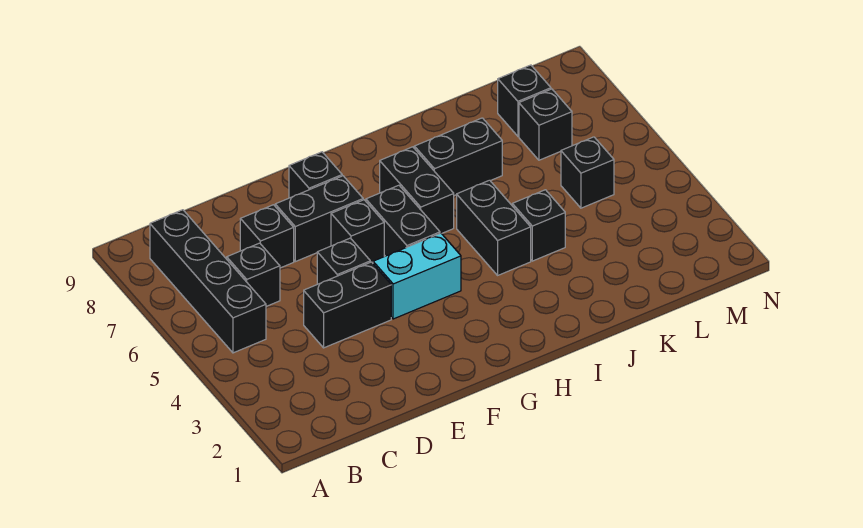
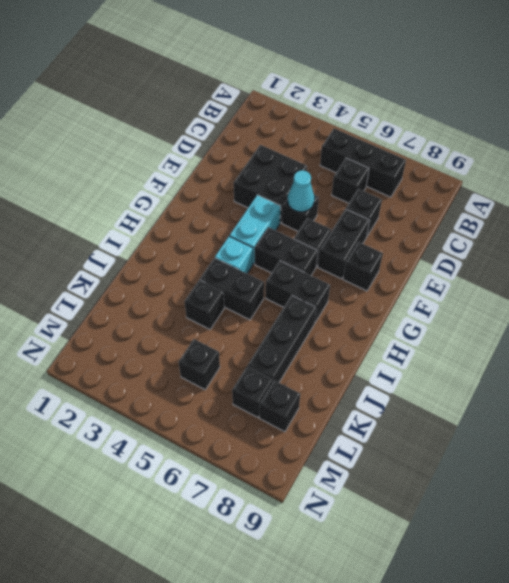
black 1x4 brick [150,210,266,353] -> black 1x3 brick [320,129,406,197]
black 1x2 brick [304,262,391,348] -> black 2x2 brick [234,145,307,223]
none -> cyan 1x1 cone [287,170,314,212]
none -> cyan 1x1 brick [215,236,253,273]
black 1x2 brick [414,118,502,196] -> black 1x3 brick [248,295,316,382]

